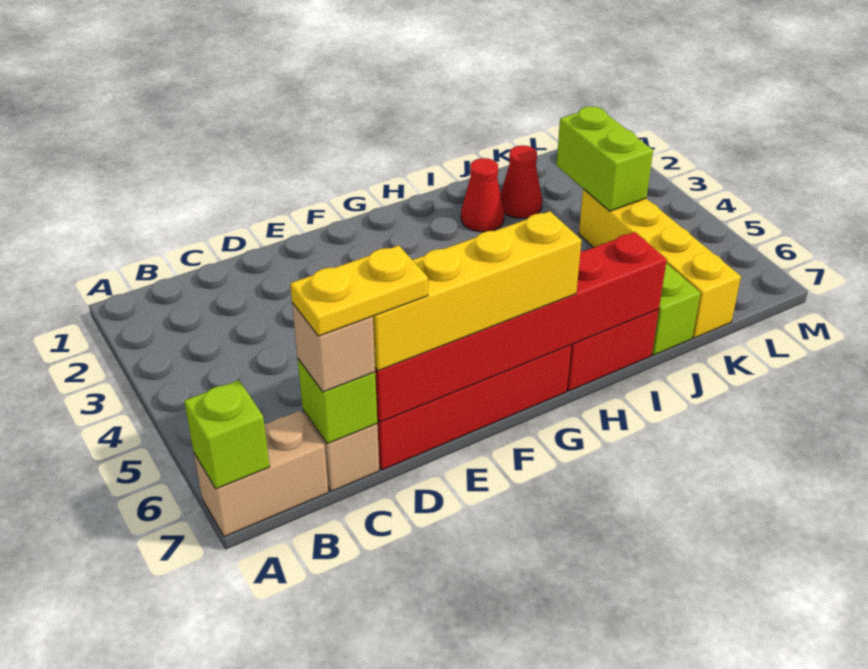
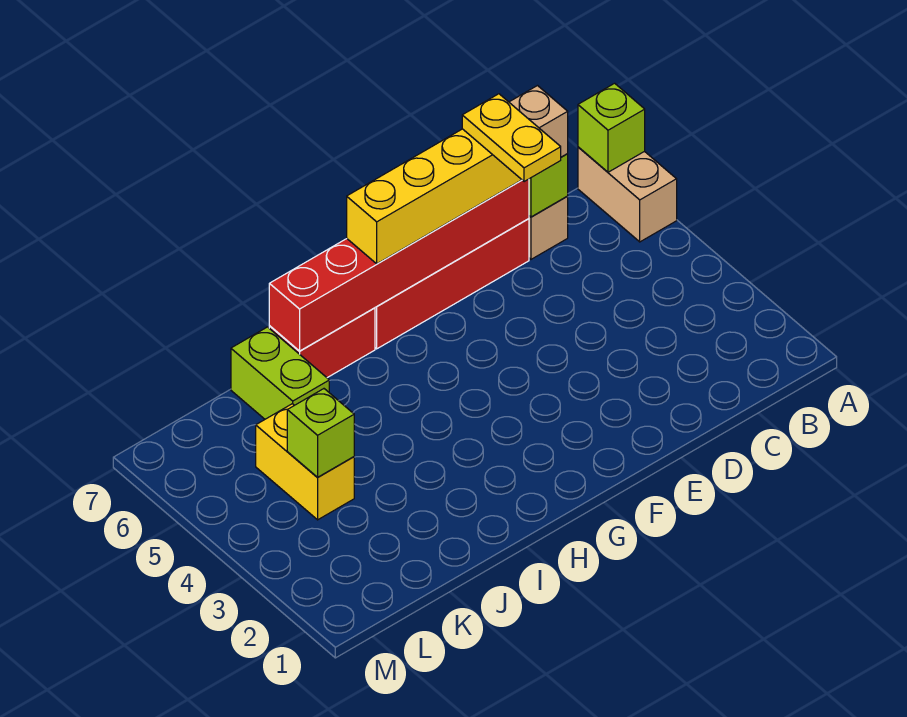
tan 1x2 brick [194,411,329,537] -> tan 1x2 brick turned to [578,147,677,242]
yellow 1x2 plate [290,245,428,336] -> yellow 1x2 plate turned to [462,94,561,182]
red 1x1 cone [461,158,504,232] -> none
red 1x1 cone [501,145,542,218] -> none
lime 1x2 brick [556,106,653,211] -> lime 1x1 brick [287,389,354,477]
yellow 1x4 brick [579,189,741,338] -> yellow 1x2 brick [256,404,354,520]

